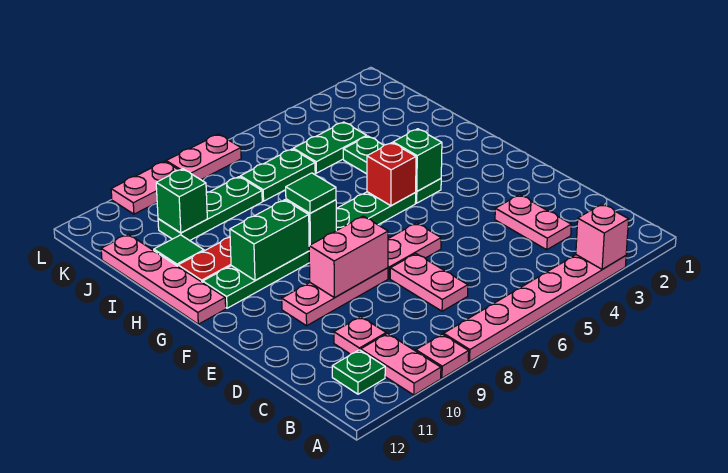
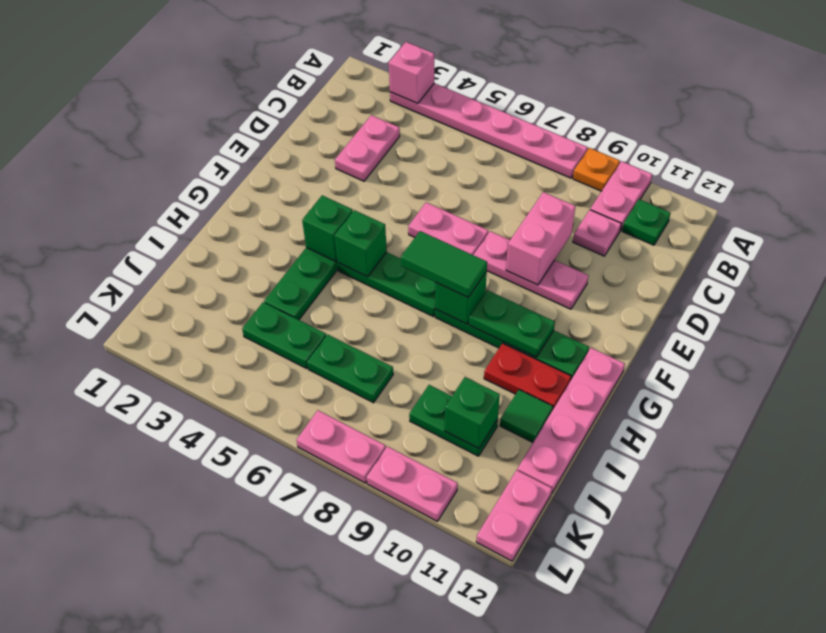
pink 1x1 plate [416,334,469,378] -> orange 1x1 plate [573,148,620,191]
pink 1x2 plate [390,254,468,311] -> pink 1x2 plate moved to [476,470,552,561]
pink 1x2 brick [309,216,388,298] -> pink 1x2 brick turned to [506,192,575,285]
red 1x1 brick [367,143,416,206] -> green 1x1 brick [335,210,387,277]
green 1x1 tile [286,173,336,213] -> green 1x2 tile [401,231,487,297]
green 1x2 brick [230,200,309,281] -> green 1x2 plate [469,290,555,357]
green 1x3 plate [158,177,262,241] -> green 1x2 plate [409,385,498,456]

